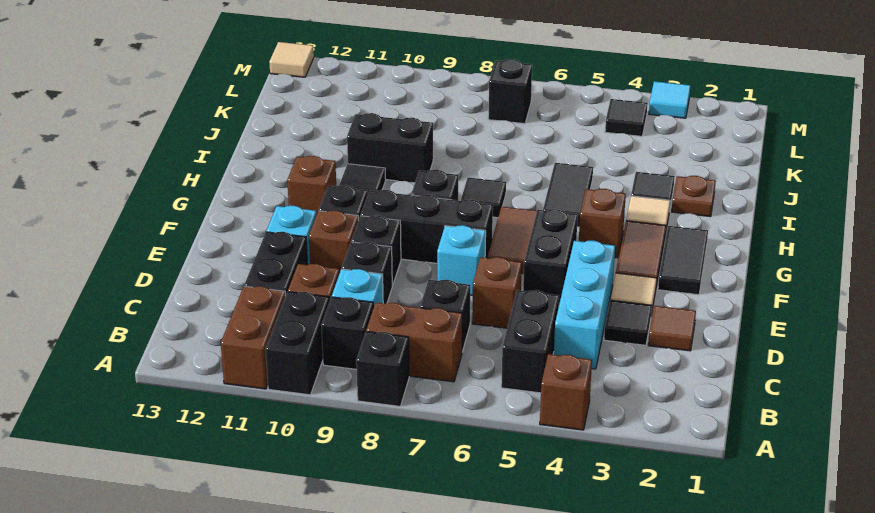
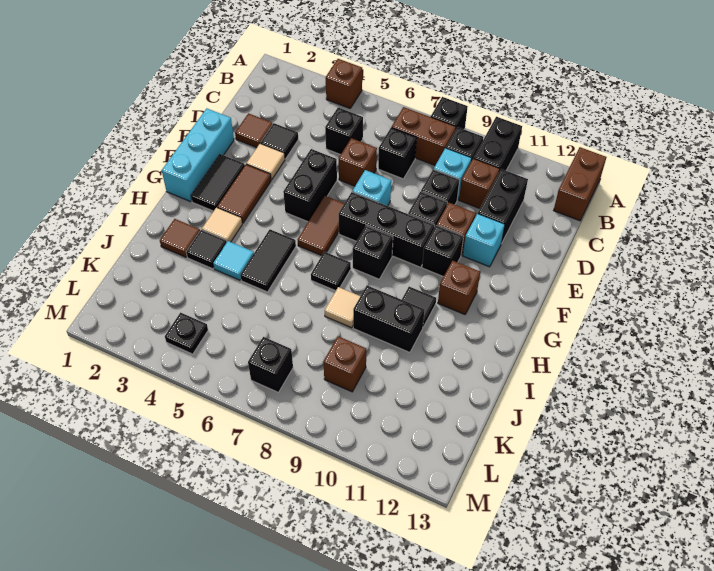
brown 1x2 brick [221,286,285,389] -> brown 1x2 brick moved to [554,147,606,221]
black 1x2 brick [501,290,559,393] -> black 1x1 brick [325,108,363,155]
cyan 1x3 brick [554,241,615,369] -> cyan 1x3 brick moved to [162,108,234,202]
brown 1x1 brick [579,189,626,258] -> brown 1x1 brick moved to [323,336,366,392]
brown 1x1 plate [672,176,716,217] -> brown 1x1 tile [160,219,200,257]
black 1x1 tile [605,99,648,136] -> black 1x1 plate [165,313,208,354]
cyan 1x1 tile [649,81,690,118] -> cyan 1x1 tile moved to [213,241,254,280]
tan 1x1 tile [269,42,314,77] -> tan 1x1 tile moved to [325,287,360,328]

